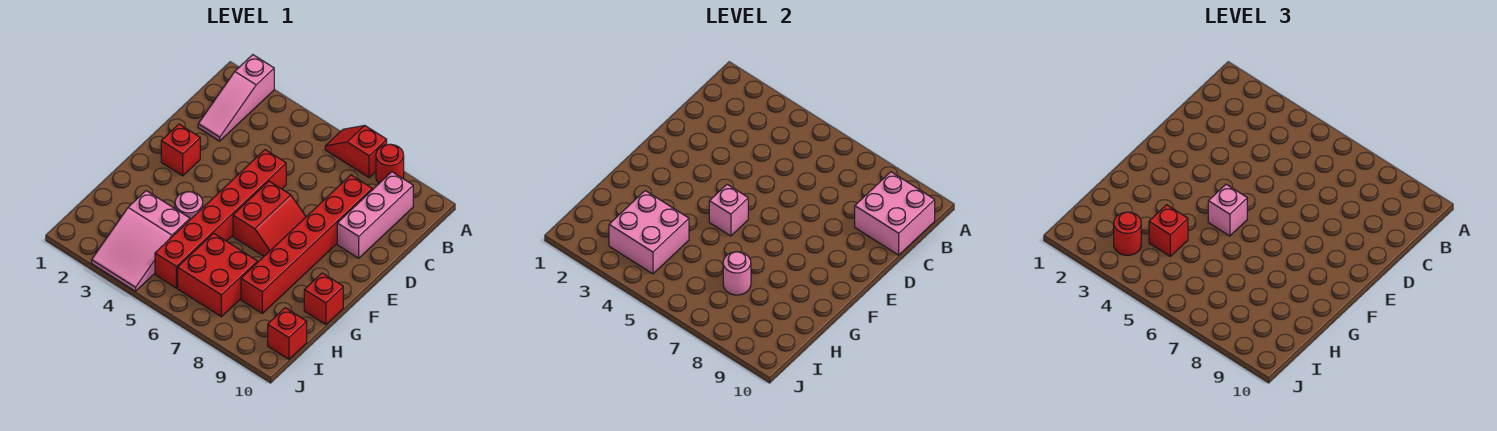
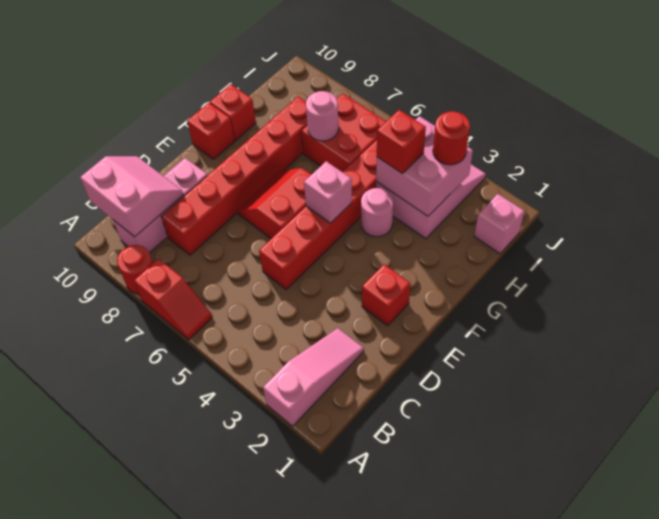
pink 2x2 brick [855,172,935,255] -> pink 2x2 slope [80,156,183,237]
pink 1x1 brick [1208,184,1247,236] -> pink 1x1 brick moved to [474,194,524,254]
red 1x1 brick [268,308,307,359] -> red 1x1 brick moved to [187,103,234,159]

